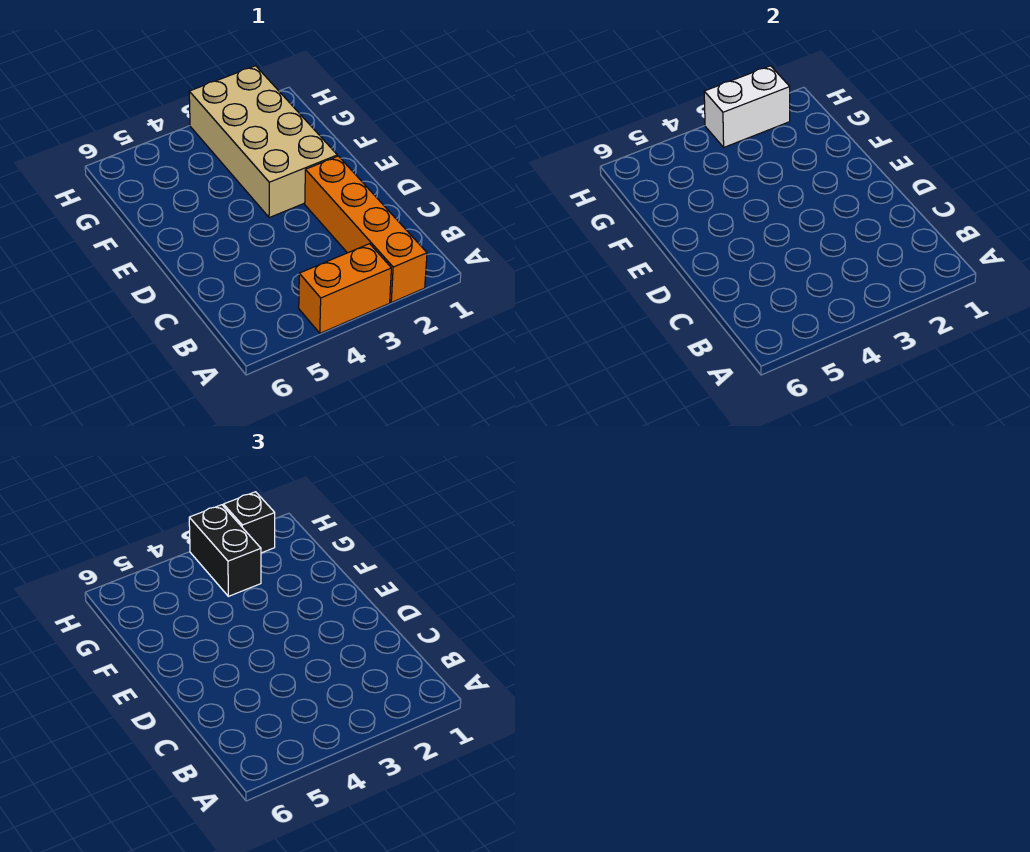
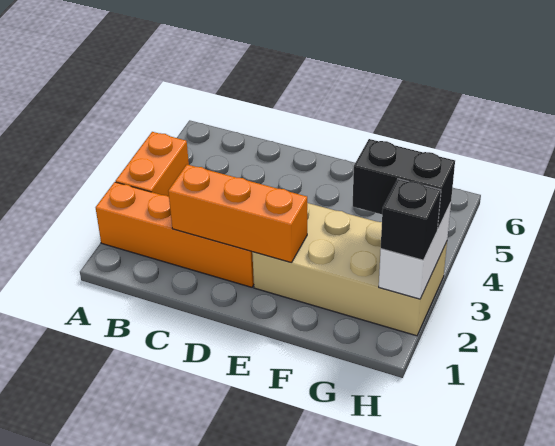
none -> orange 1x3 brick [168,165,307,263]

